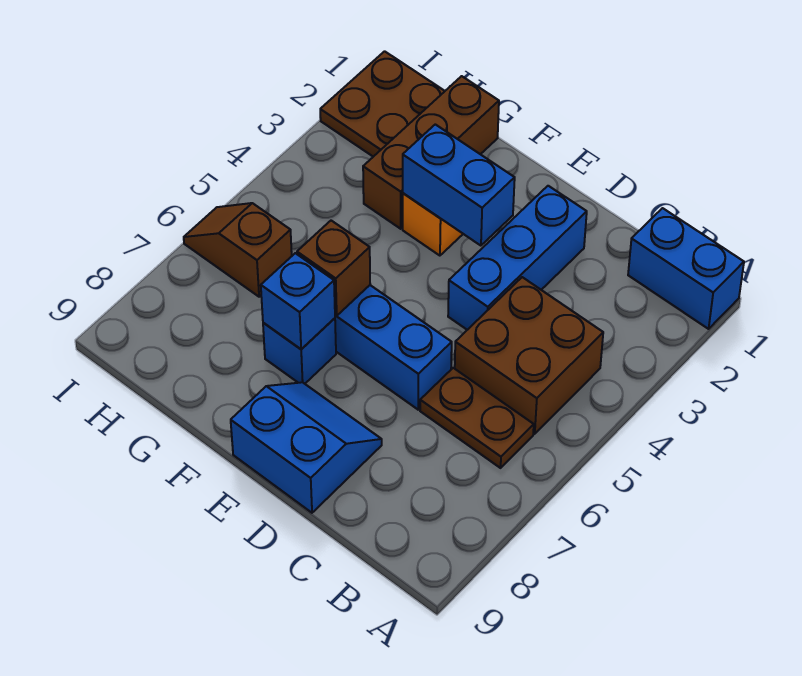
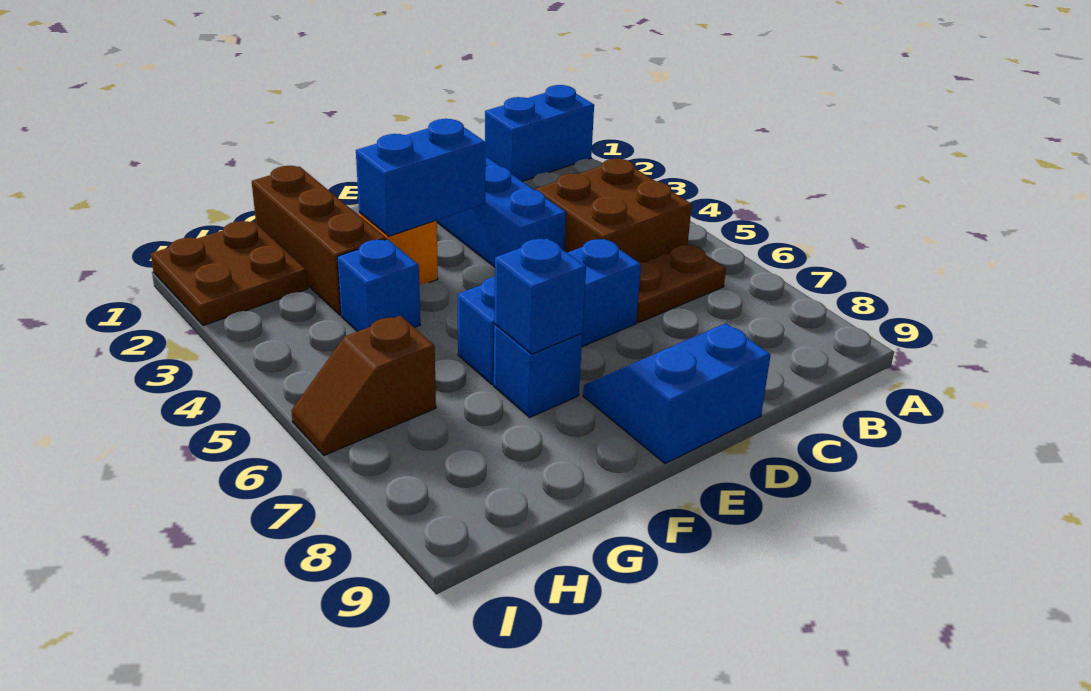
brown 1x1 brick [297,221,370,316] -> none
none -> blue 1x1 brick [337,239,420,332]

